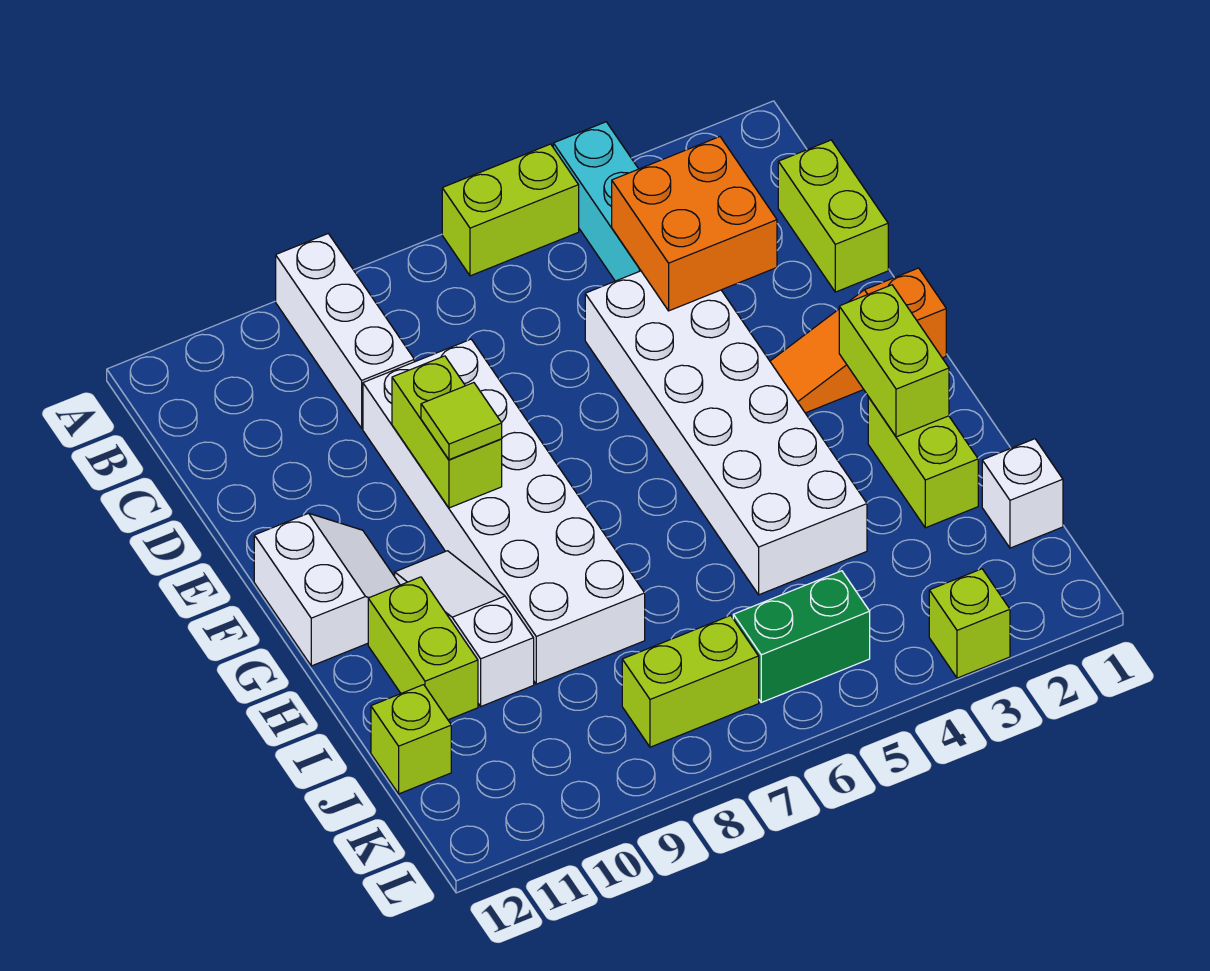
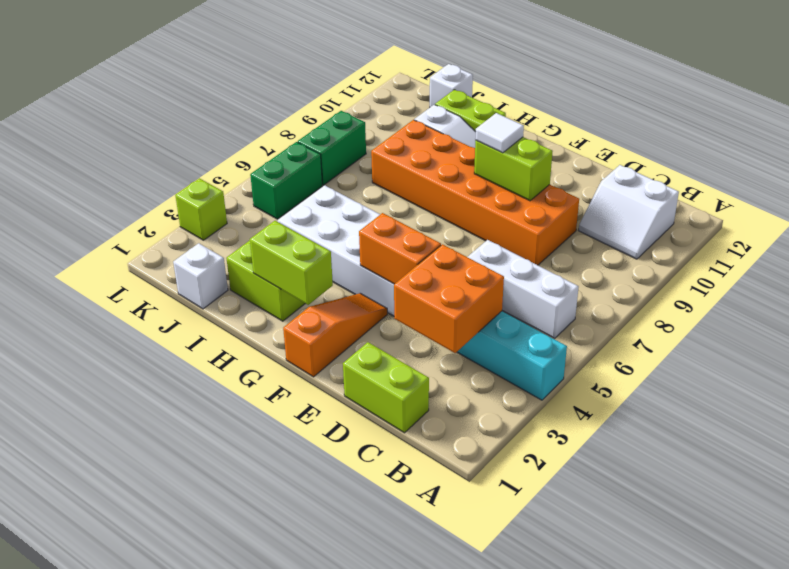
lime 1x2 brick [442,144,579,276] -> none
white 1x3 brick [276,234,414,428] -> white 1x3 brick moved to [468,240,579,338]
white 2x6 brick [363,339,645,684] -> orange 2x6 brick [371,120,579,265]
none -> orange 1x2 brick [359,213,441,284]
lime 1x1 tile [421,383,502,460] -> white 1x1 tile [475,113,524,153]
white 2x2 slope [254,513,400,666] -> white 2x2 slope moved to [578,165,679,259]
lime 1x1 brick [371,685,451,794] -> white 1x1 brick [430,64,473,107]
lime 1x2 brick [622,615,759,747] -> green 1x2 brick [298,111,366,185]

